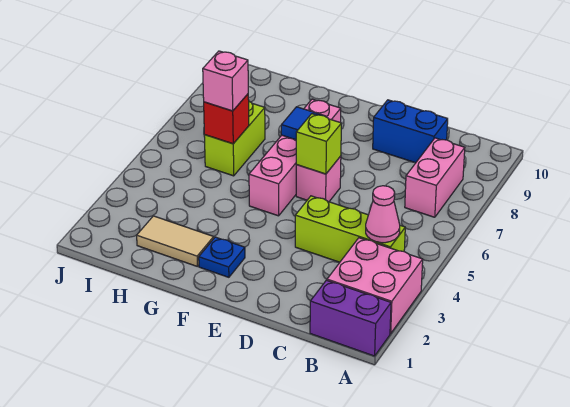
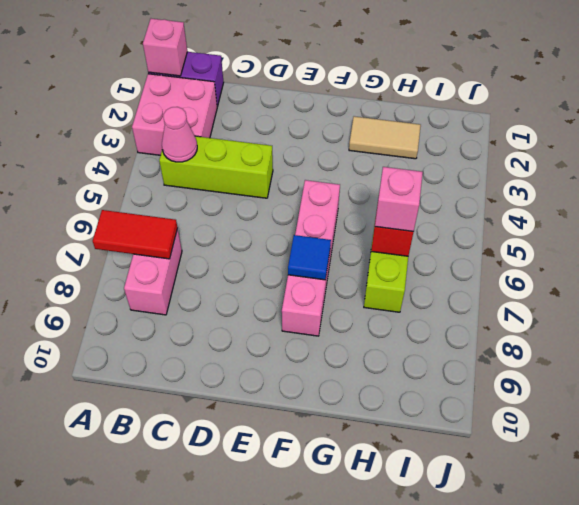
none -> red 1x2 tile [93,210,178,259]
blue 1x2 brick [373,100,448,163] -> none
pink 1x1 brick [296,156,341,202] -> pink 1x1 brick moved to [143,19,187,76]
lime 1x1 brick [296,114,341,174] -> none
blue 1x1 plate [199,237,245,277] -> none

